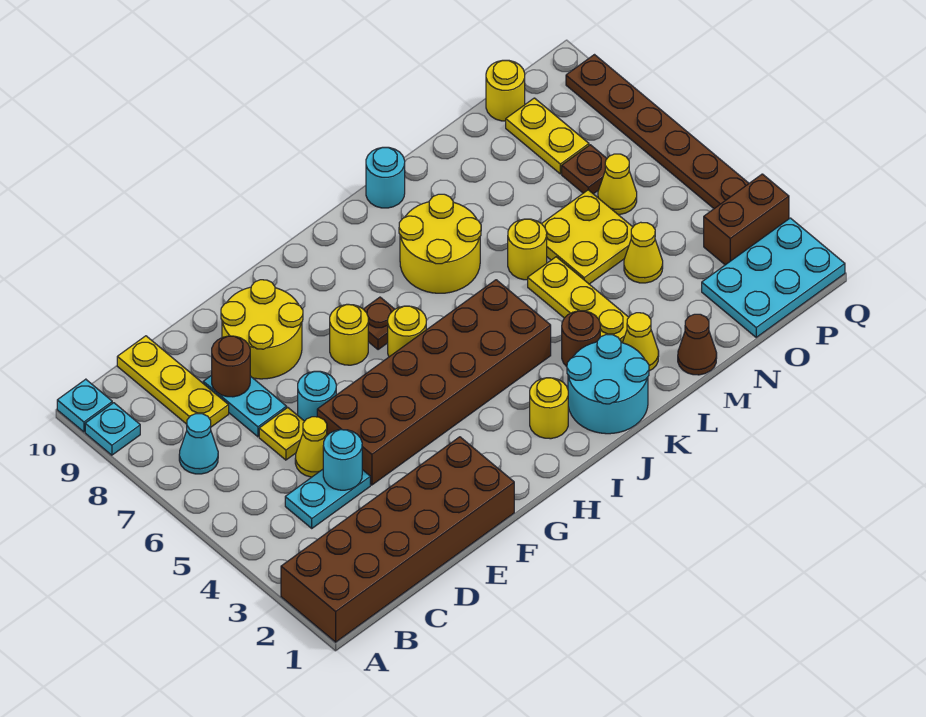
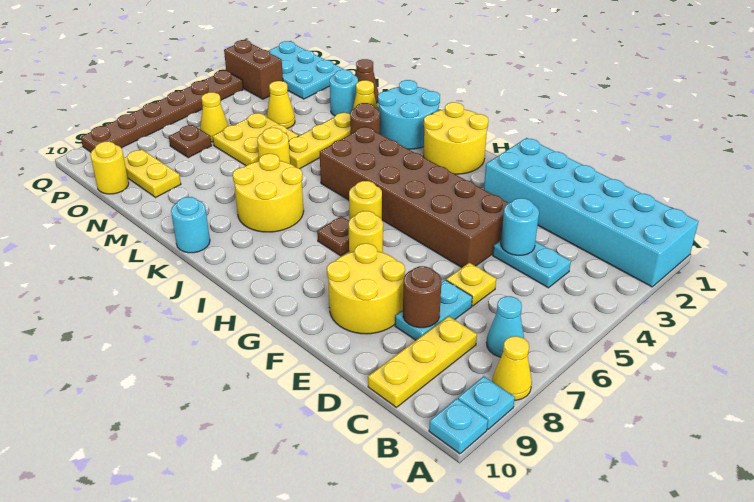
brown 2x6 brick [281,437,514,642] -> cyan 2x6 brick [484,138,699,287]
yellow 1x1 cone [295,417,327,477] -> yellow 1x1 cone moved to [492,336,532,400]
cyan 1x1 round brick [298,371,336,421] -> cyan 1x1 round brick moved to [330,70,358,116]
yellow 1x1 round brick [530,378,568,439] -> yellow 2x2 round brick [423,102,488,174]
yellow 1x2 plate [506,98,589,174] -> yellow 1x2 plate turned to [124,149,181,197]

